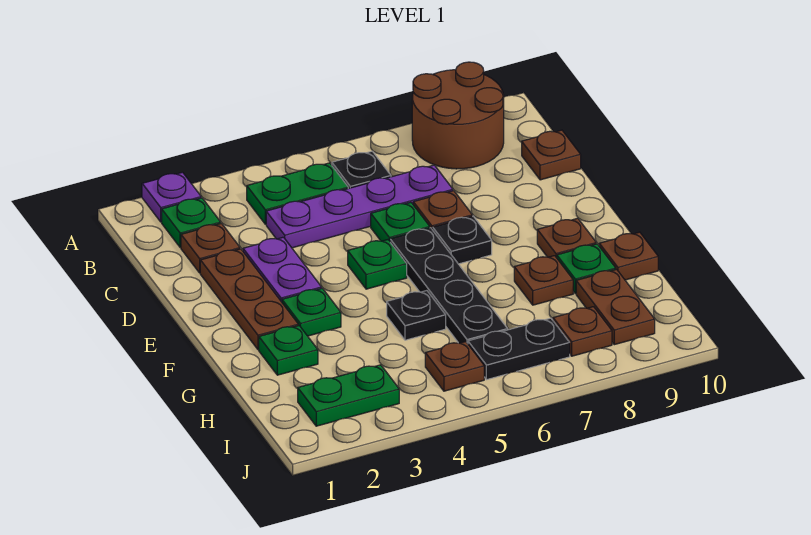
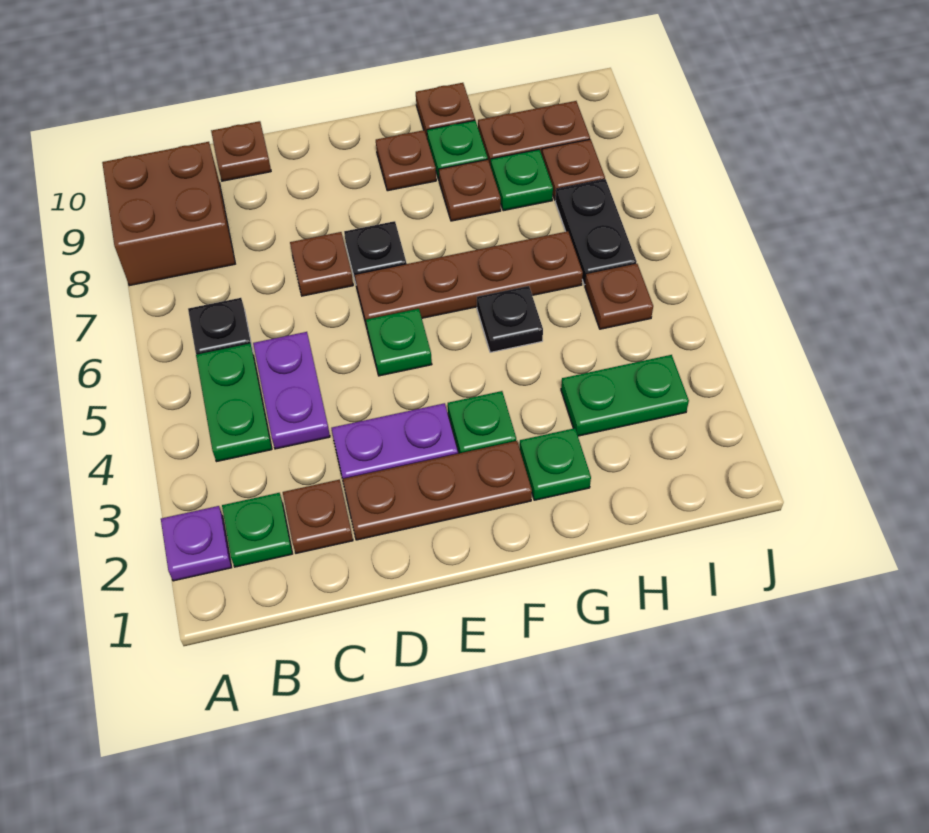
brown 2x2 round brick [412,62,504,169] -> brown 2x2 brick [102,142,235,286]
purple 1x4 plate [266,165,453,248] -> purple 1x2 plate [253,332,330,449]
green 1x1 plate [371,202,430,241] -> green 1x1 plate moved to [491,149,553,211]
black 1x4 plate [390,228,508,344] -> brown 1x4 plate [355,231,583,327]
green 1x2 plate [298,365,399,426] -> green 1x2 plate turned to [561,355,689,436]

